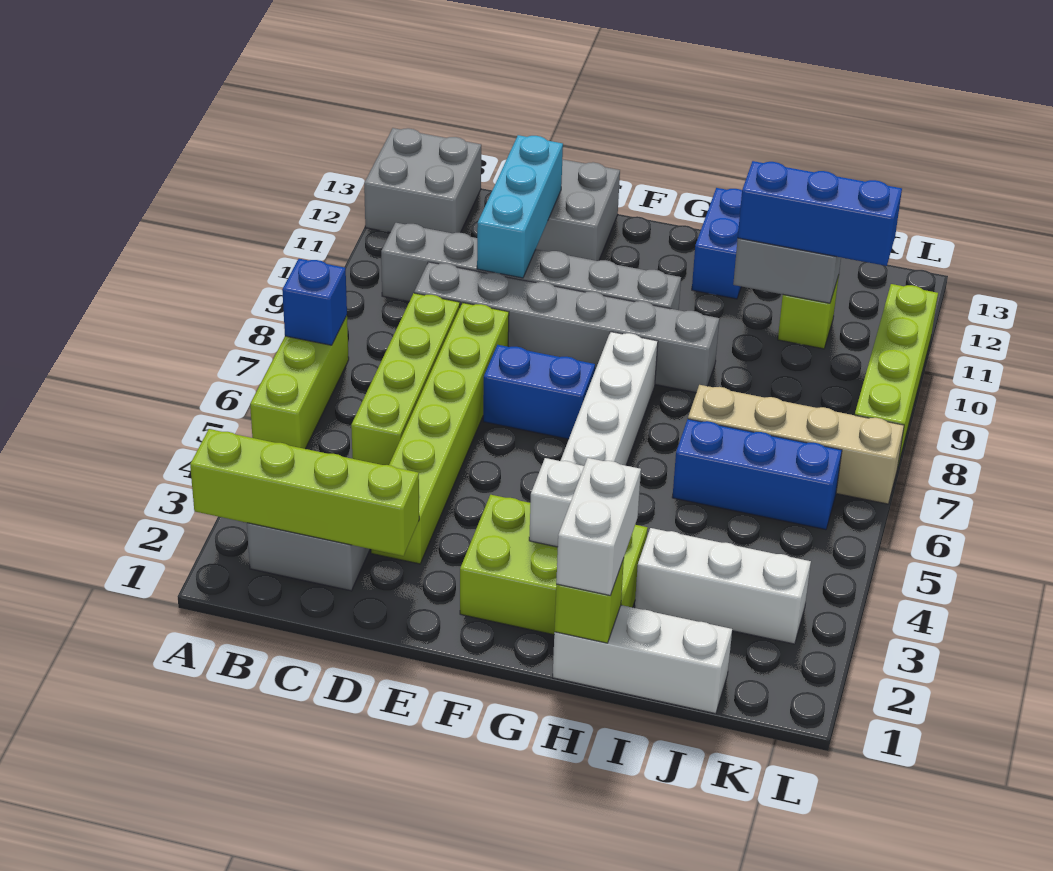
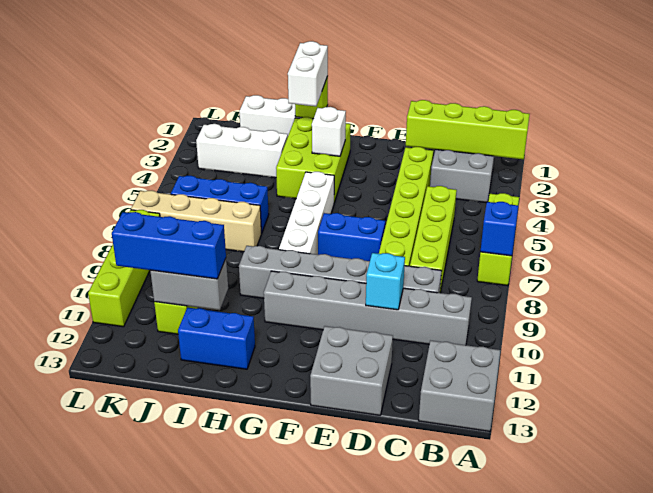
cyan 1x3 brick [477,135,563,278] -> cyan 1x1 brick [366,253,405,310]
lime 2x3 brick [460,495,648,635] -> lime 2x3 brick turned to [276,117,351,202]
blue 1x2 brick [692,188,742,299] -> blue 1x2 brick turned to [178,308,255,369]

